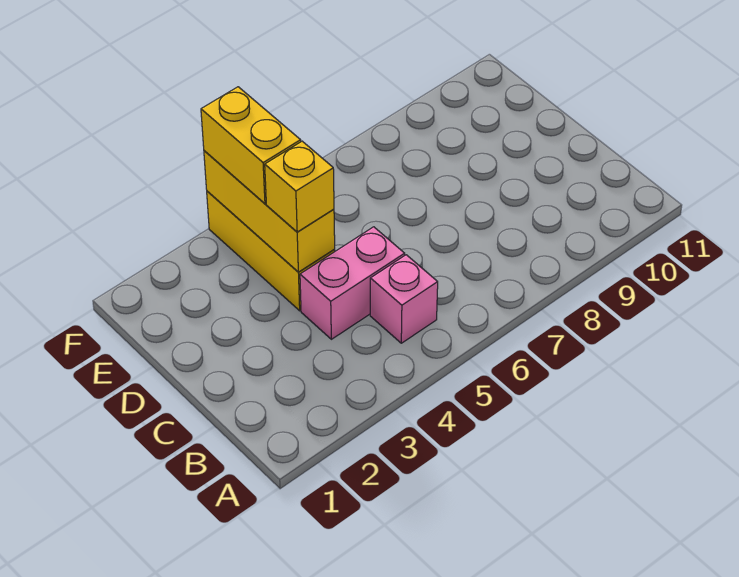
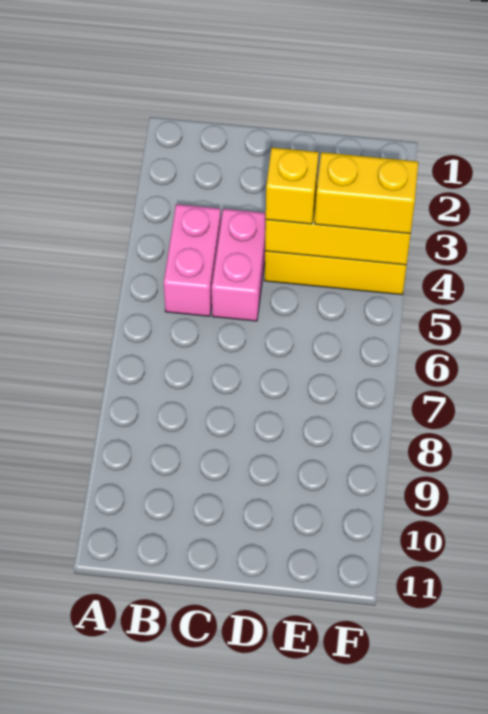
pink 1x1 brick [370,255,438,343] -> pink 1x2 brick [164,204,221,316]

